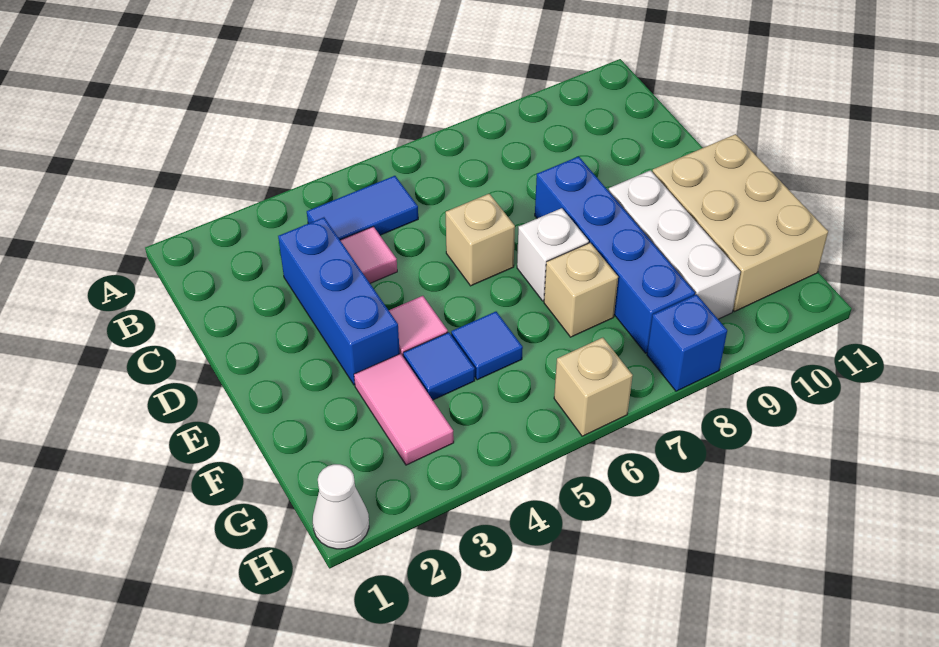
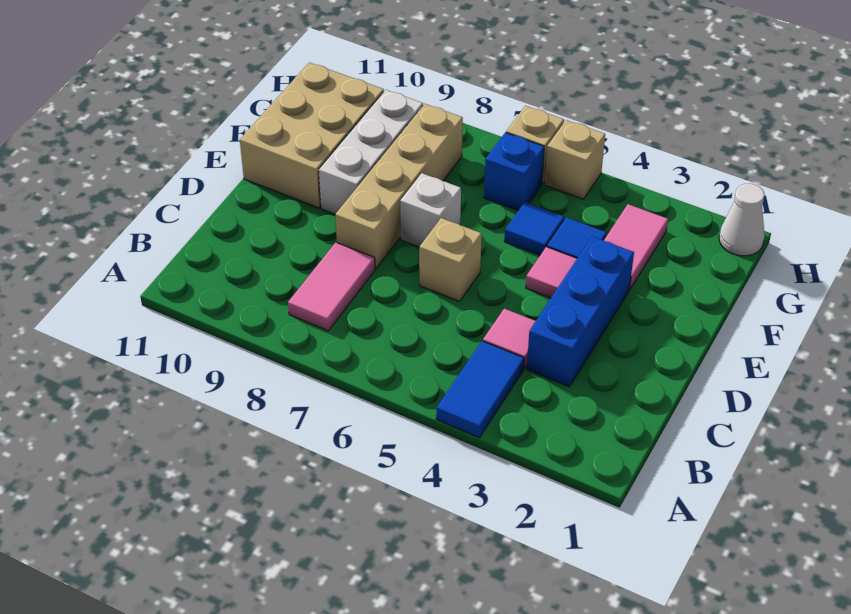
blue 1x2 tile [307,176,418,240] -> blue 1x2 tile turned to [436,341,524,438]
none -> pink 1x2 tile [288,243,375,331]
blue 1x4 brick [535,156,695,353] -> tan 1x4 brick [335,104,463,268]
tan 1x1 brick [544,243,618,337] -> tan 1x1 brick moved to [545,120,605,199]
blue 1x1 brick [647,294,727,391] -> blue 1x1 brick moved to [484,133,544,210]

